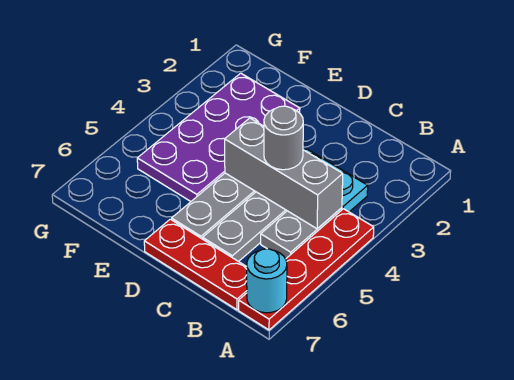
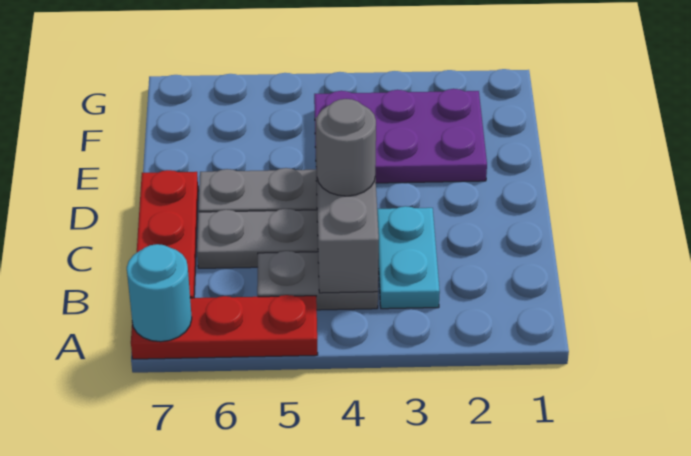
red 1x4 plate [239,209,374,330] -> red 1x3 plate [131,295,318,359]
purple 2x4 plate [137,73,300,201] -> purple 2x3 plate [314,89,487,183]

